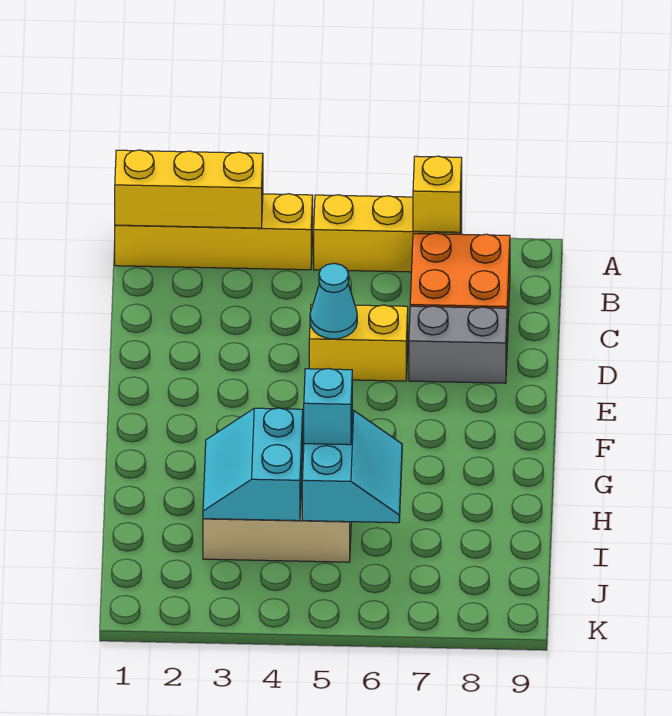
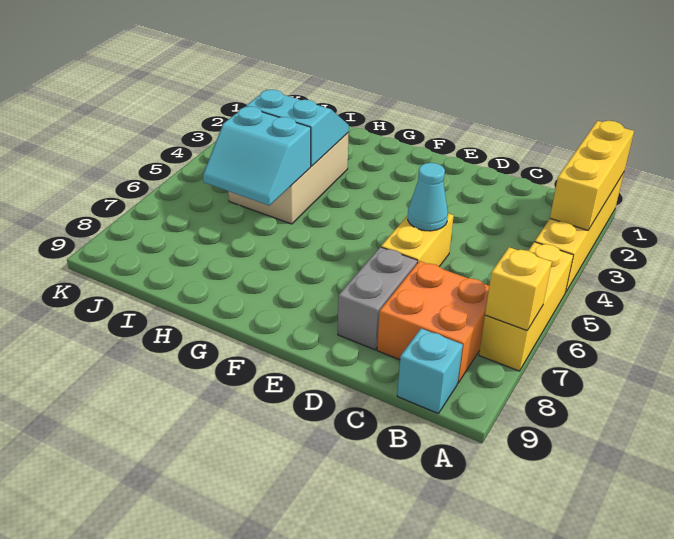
cyan 1x1 brick [304,369,352,445] -> cyan 1x1 brick moved to [397,329,463,413]

